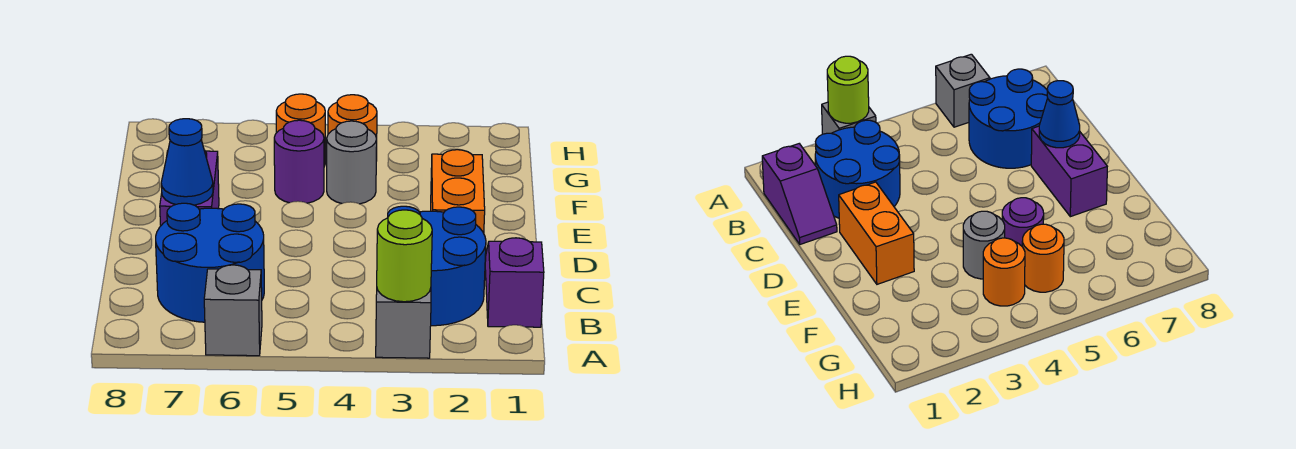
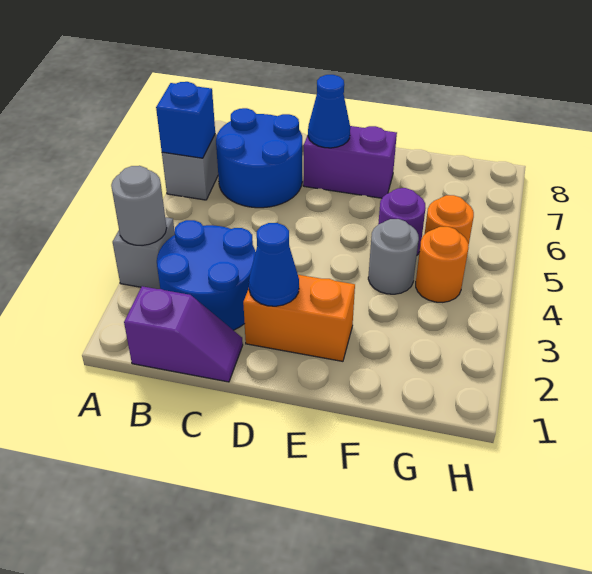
lime 1x1 round brick [377,210,432,302] -> grey 1x1 round brick [111,166,167,245]
none -> blue 1x1 brick [156,82,215,158]
none -> blue 1x1 cone [249,223,299,306]

